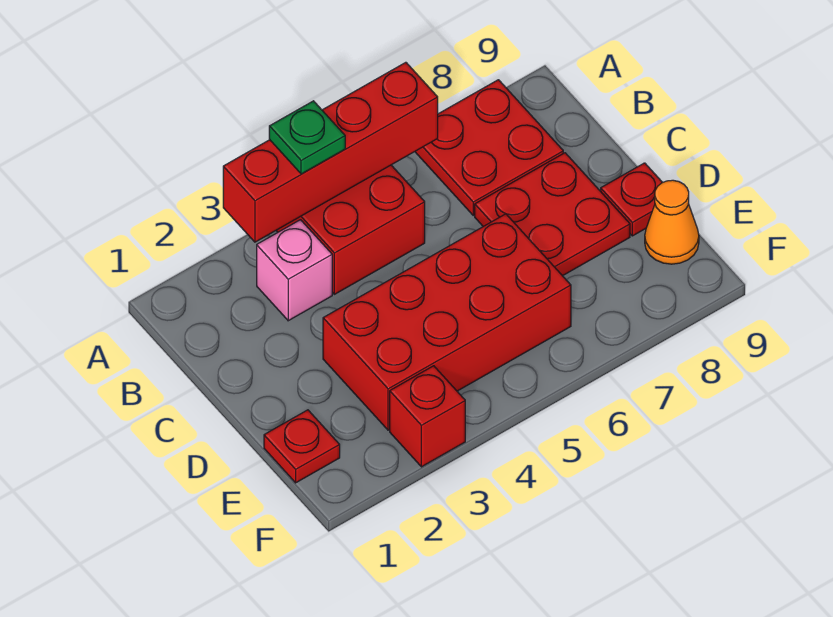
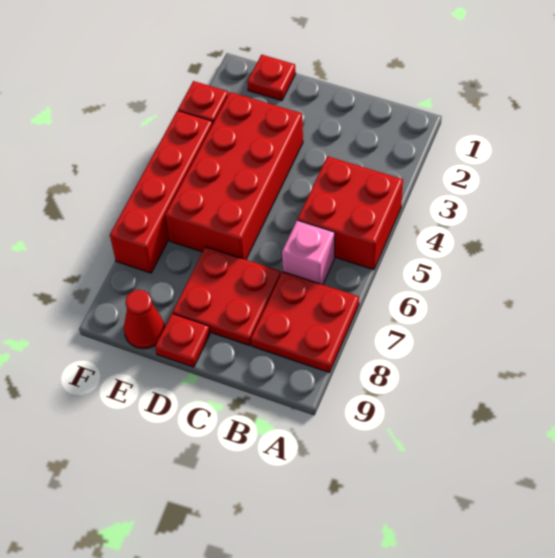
red 1x4 brick [223,62,438,242] -> red 1x4 brick moved to [110,111,213,273]
green 1x1 plate [269,101,345,174] -> none
pink 1x1 brick [257,220,332,321] -> pink 1x1 brick moved to [282,220,335,285]
orange 1x1 cone [645,180,699,264] -> red 1x1 cone [124,290,165,349]

